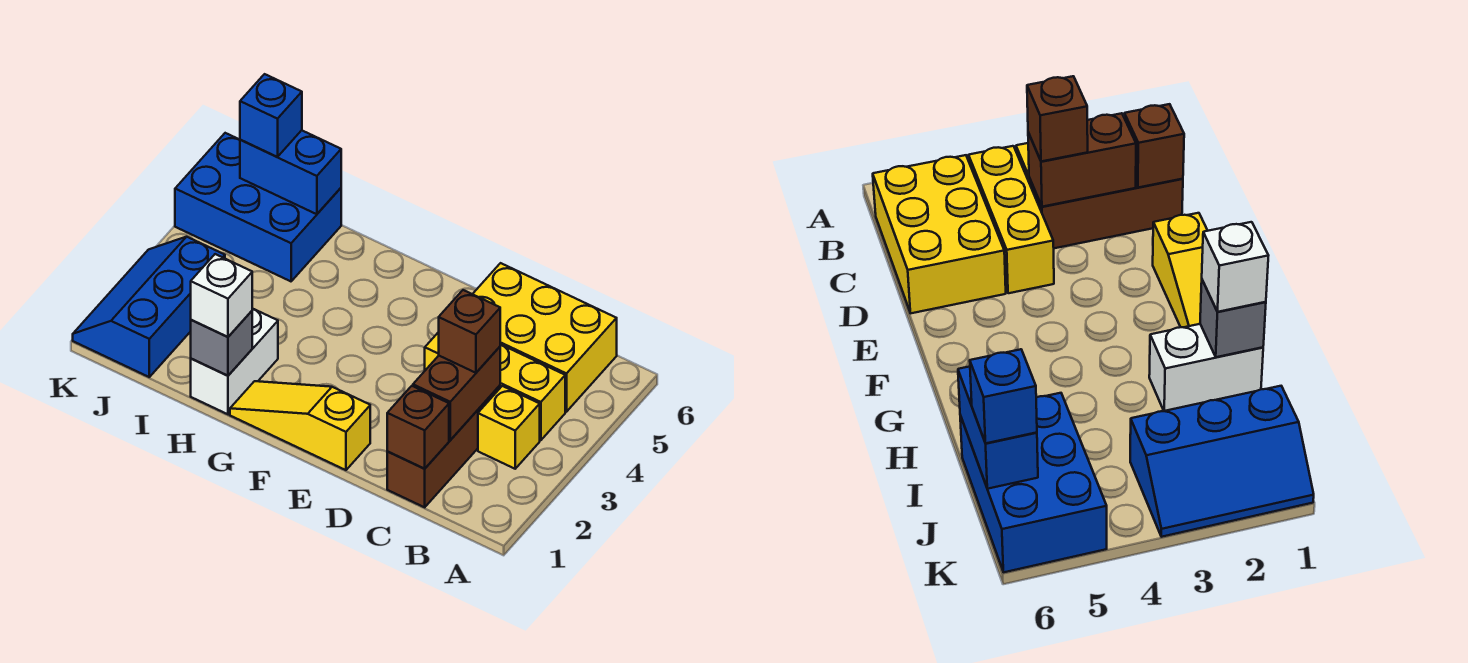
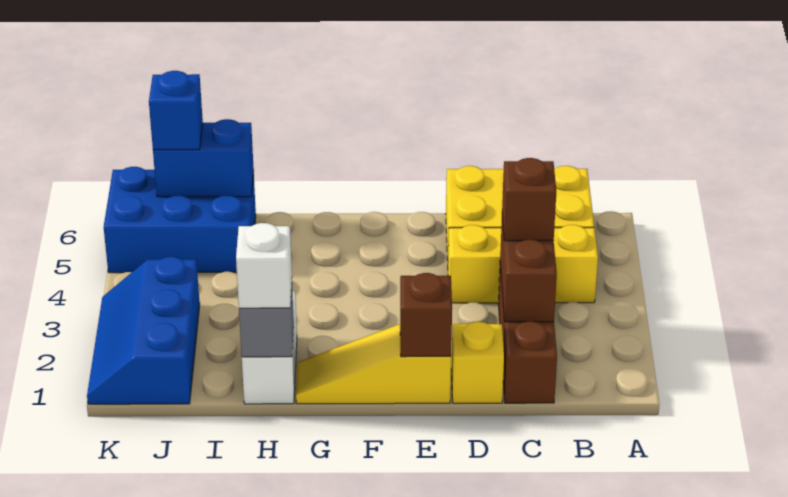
yellow 1x1 brick [478,386,540,469] -> yellow 1x1 brick moved to [451,322,504,403]
brown 1x1 brick [387,386,449,469] -> brown 1x1 brick moved to [400,273,452,357]

